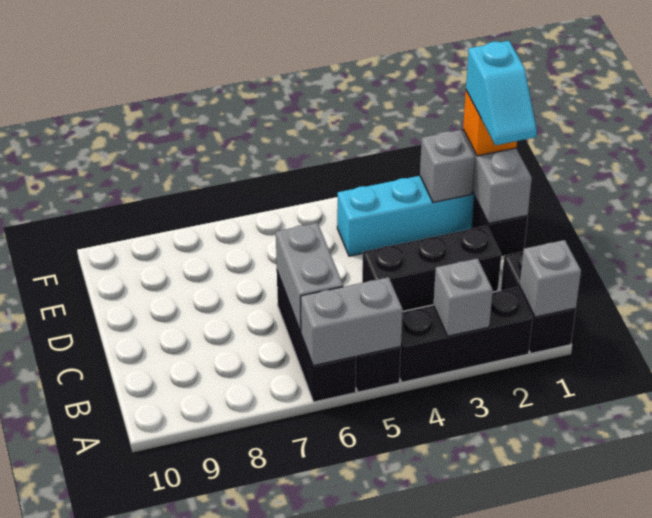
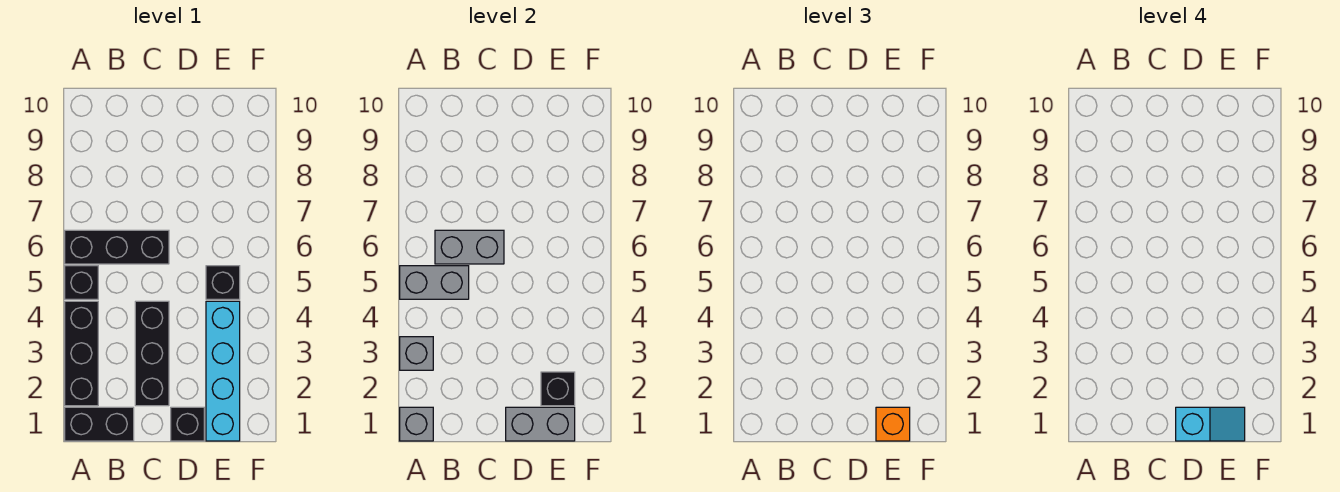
grey 1x2 brick [301,277,403,366] -> grey 1x2 brick turned to [400,266,469,299]
cyan 1x2 slope [466,41,537,145] -> cyan 1x2 slope turned to [1176,407,1245,441]
grey 1x1 brick [420,130,475,203] -> black 1x1 brick [541,372,575,406]
none -> black 1x1 brick [206,266,240,299]

